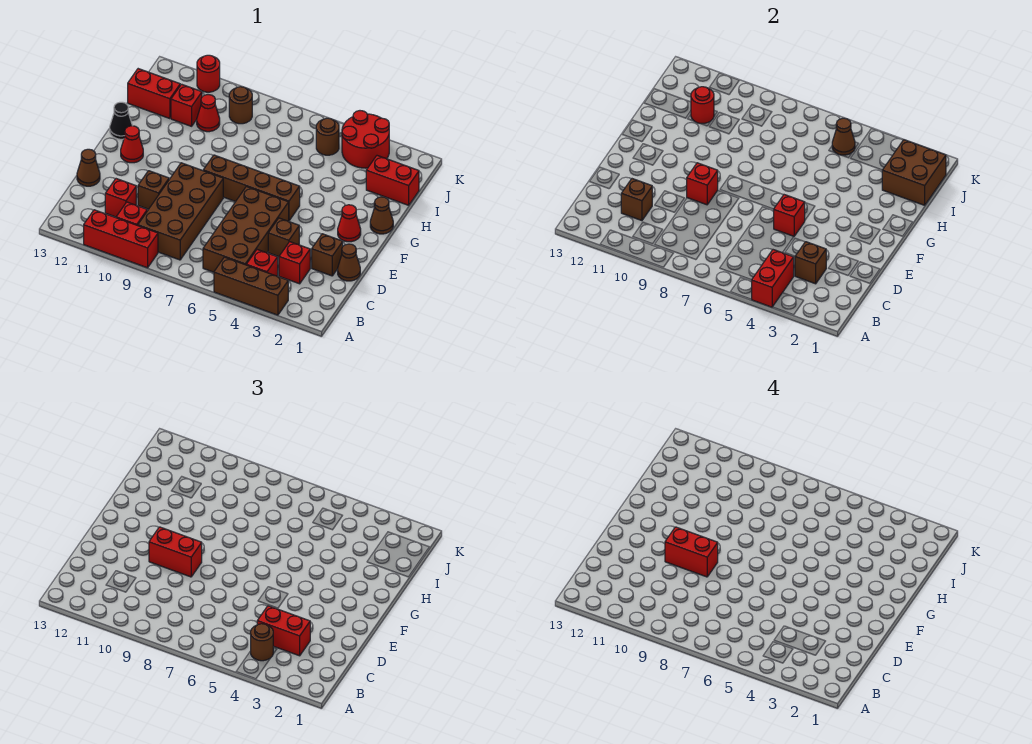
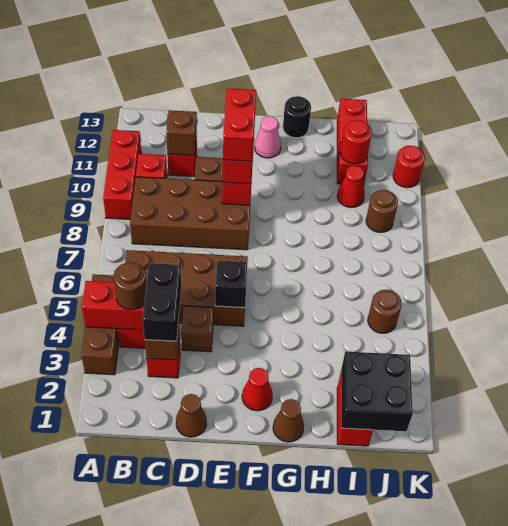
red 1x2 brick [257,606,310,656] -> black 1x2 brick [143,263,181,341]
brown 1x1 brick [312,234,343,276] -> none
brown 1x1 cone [77,149,100,186] -> none
red 1x1 brick [774,195,805,236] -> black 1x1 brick [215,261,247,308]
brown 1x4 brick [203,155,300,221] -> none
red 1x1 cone [121,126,143,163] -> pink 1x1 cone [255,116,281,158]
black 1x1 cone [110,102,132,139] -> black 1x1 round brick [283,96,311,138]
brown 2x2 brick [882,140,946,205] -> black 2x2 brick [341,351,413,431]
red 2x2 round brick [342,111,389,168] -> none
brown 1x1 cone [832,118,855,155] -> none

